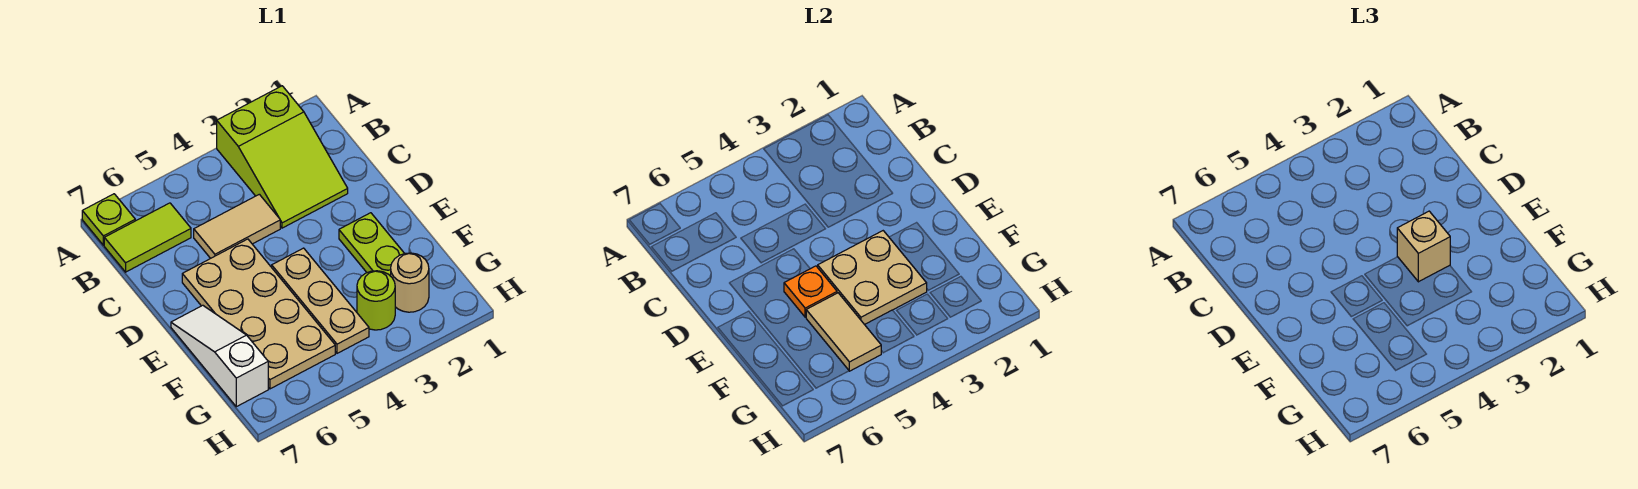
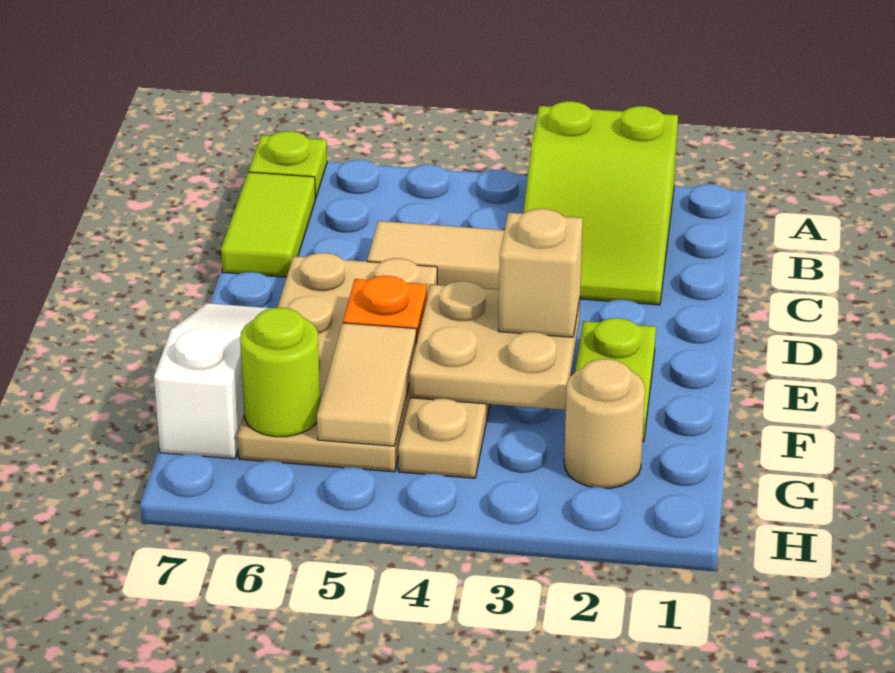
lime 1x2 tile [104,203,191,272] -> lime 1x2 tile turned to [221,172,315,277]
lime 1x1 round brick [357,271,395,330] -> lime 1x1 round brick moved to [240,308,320,437]

